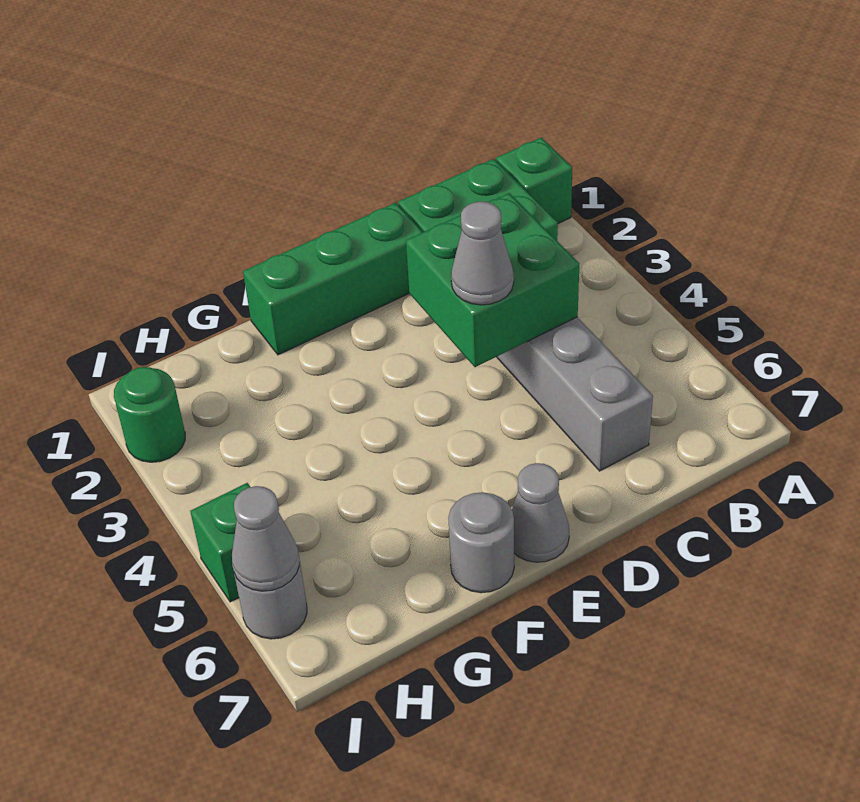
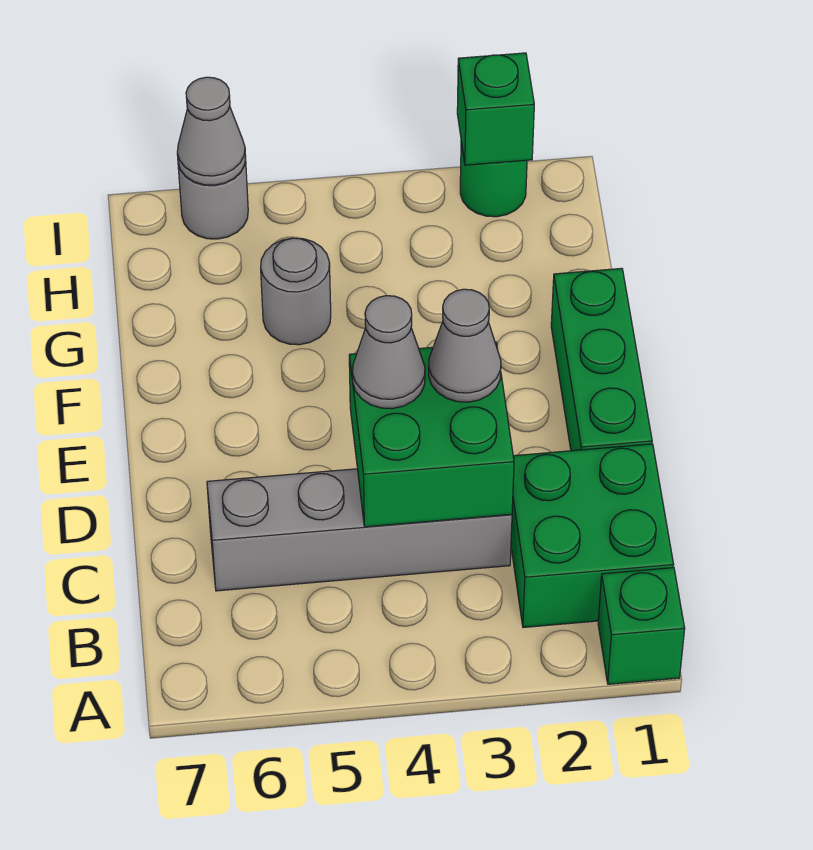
grey 1x1 cone [512,463,569,562] -> grey 1x1 cone moved to [429,289,501,402]
grey 1x1 round brick [448,492,514,593] -> grey 1x1 round brick moved to [261,238,331,345]
green 1x1 brick [190,483,250,602] -> green 1x1 brick moved to [457,53,534,165]

